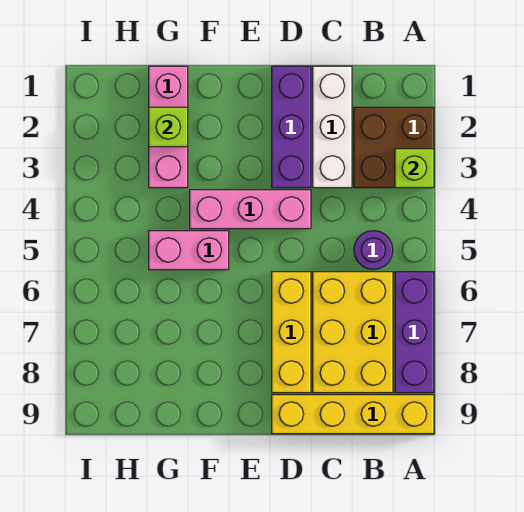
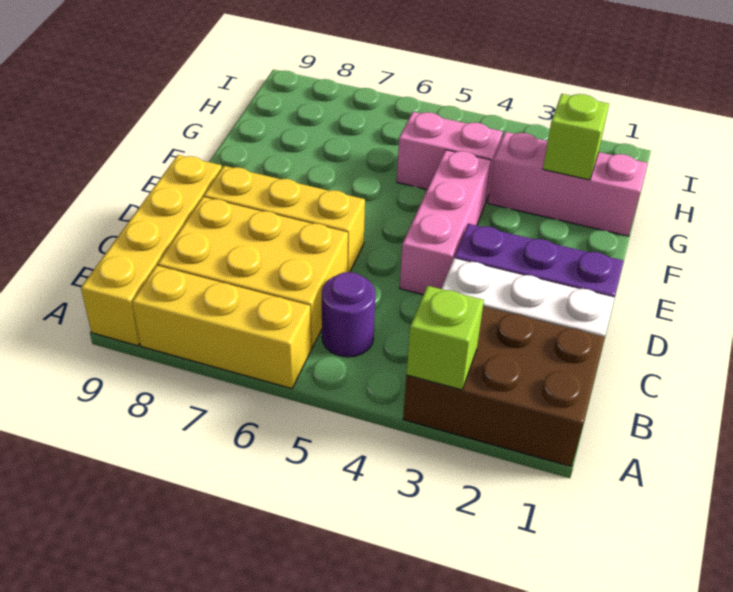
brown 2x2 brick [354,107,434,188] -> brown 2x3 brick [403,306,605,467]
purple 1x3 brick [395,272,434,393] -> yellow 1x3 brick [132,265,311,389]
pink 1x2 brick [149,231,229,270] -> pink 1x2 brick turned to [397,112,503,203]

